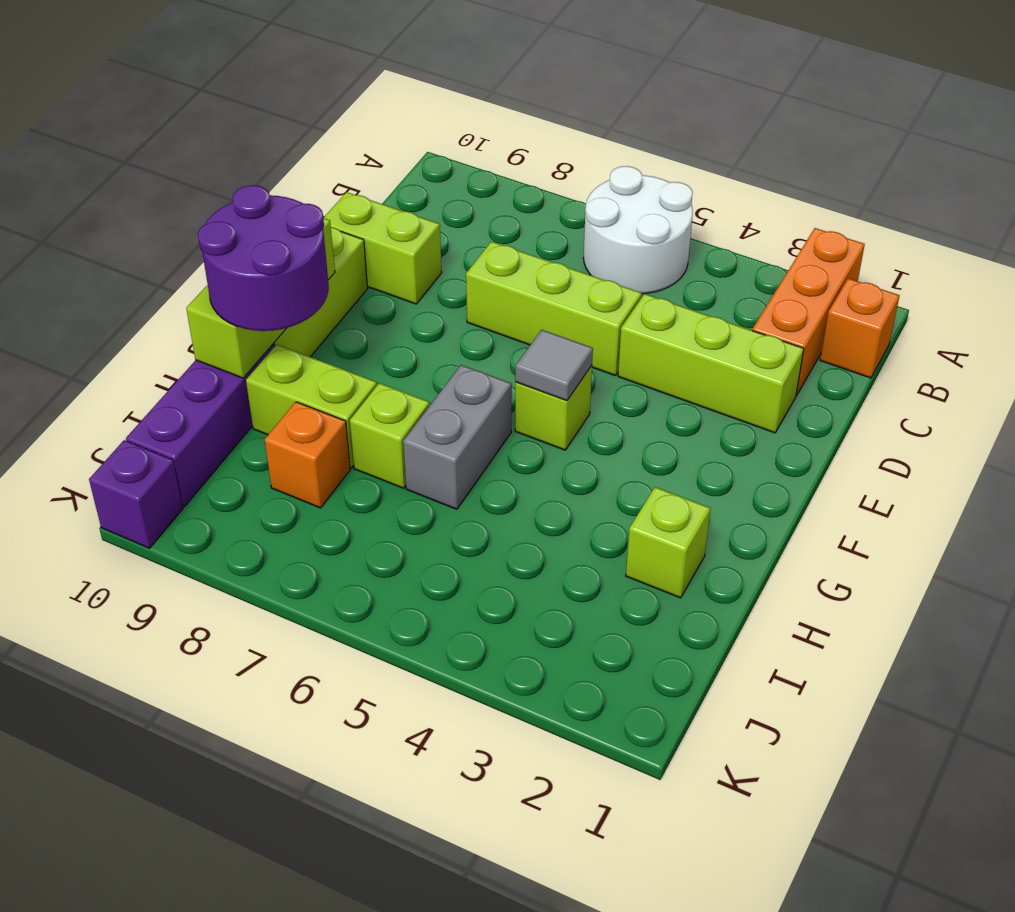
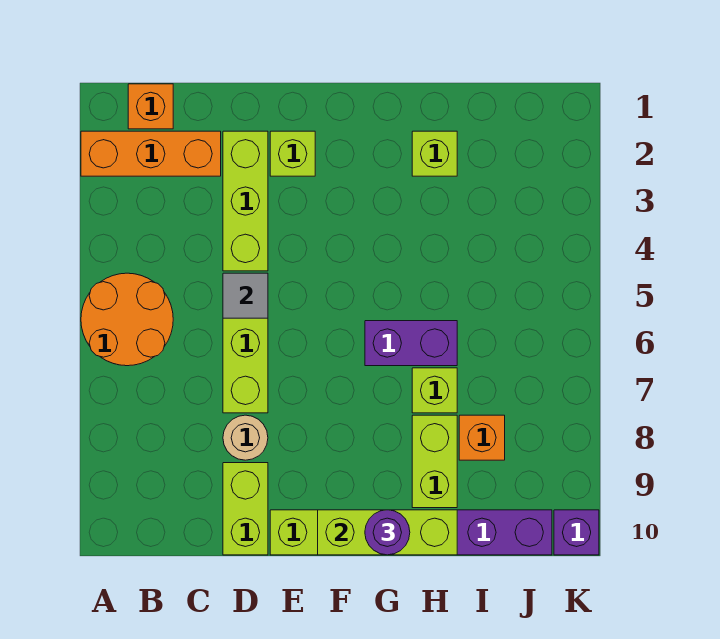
white 2x2 round brick [583,166,693,294] -> orange 2x2 round brick [81,273,173,366]
none -> tan 1x1 round brick [223,415,268,460]
lime 1x1 brick [515,366,592,450] -> lime 1x1 brick moved to [270,131,315,176]
grey 1x1 tile [515,330,593,401] -> grey 1x1 tile moved to [223,273,268,318]
grey 1x2 brick [403,365,512,509] -> purple 1x2 brick [365,321,457,366]
purple 2x2 round brick [198,185,329,331] -> purple 1x1 round brick [365,510,410,555]

